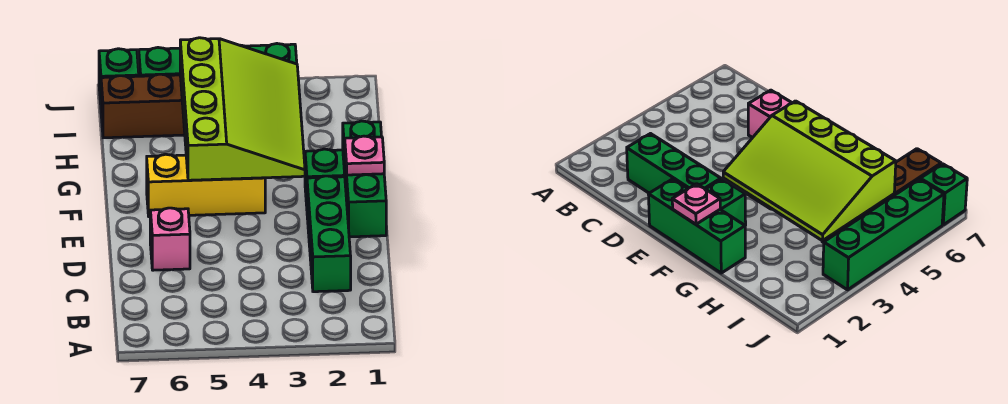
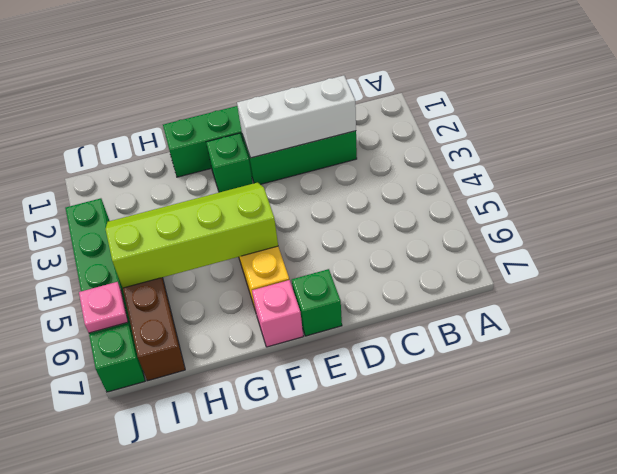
none -> white 1x3 brick [237,75,356,158]
pink 1x1 brick [150,208,190,270] -> pink 1x1 brick moved to [252,280,303,347]
none -> green 1x1 brick [292,269,342,336]
pink 1x1 plate [345,136,384,175] -> pink 1x1 plate moved to [79,282,128,333]
lime 3x4 slope [180,38,305,180] -> lime 2x4 slope [106,183,278,288]

